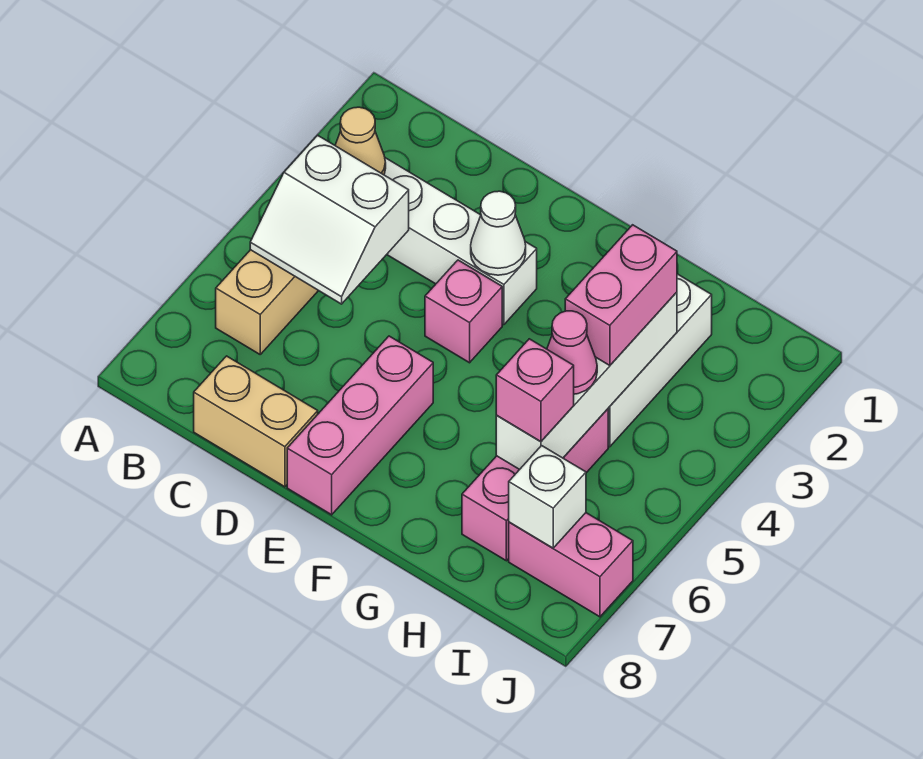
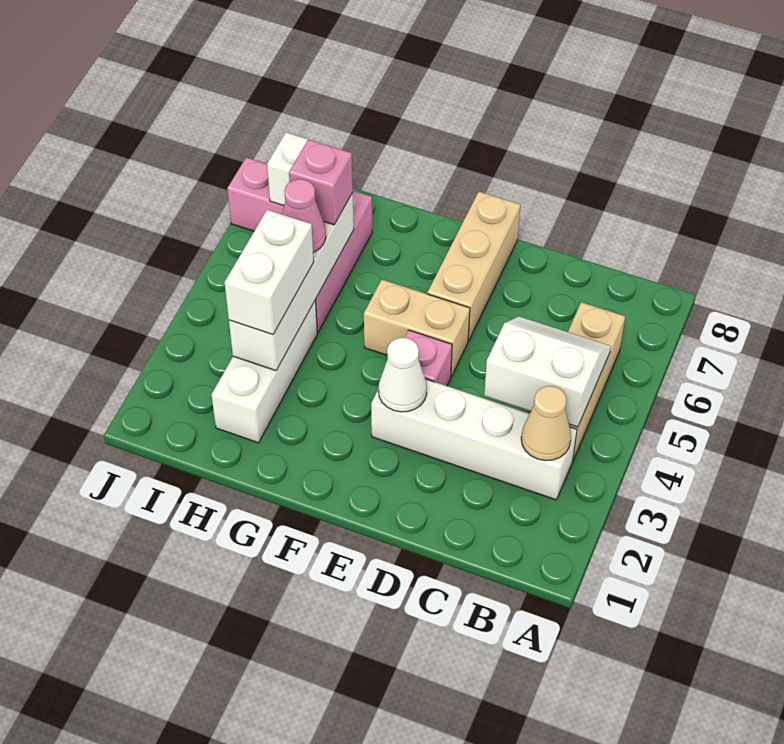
tan 1x2 brick [194,356,318,487] -> tan 1x2 brick moved to [364,279,470,377]
pink 1x3 brick [287,336,433,515] -> tan 1x3 brick [427,192,521,341]
pink 1x2 brick [565,225,677,366] -> white 1x2 brick [225,210,314,334]

